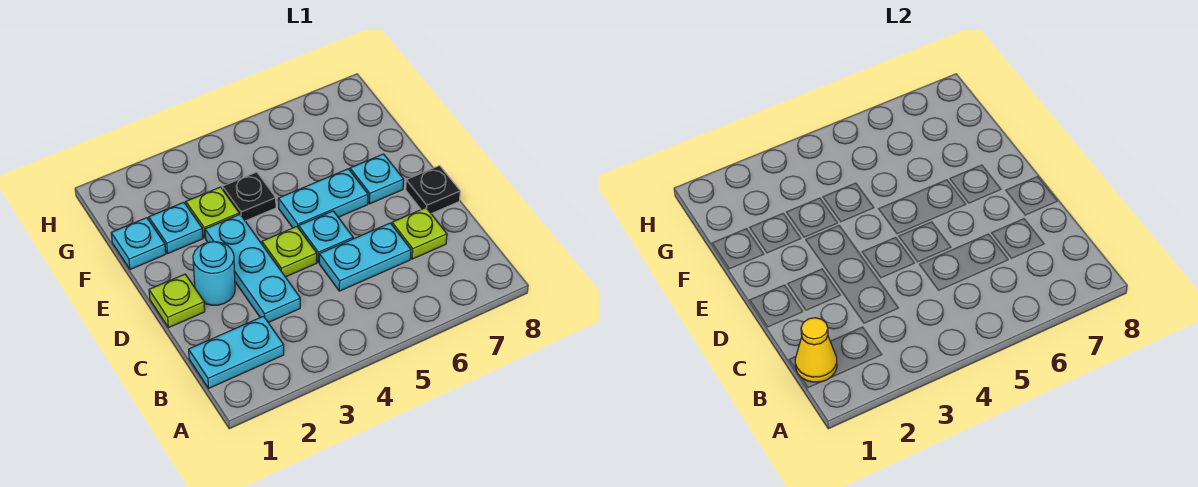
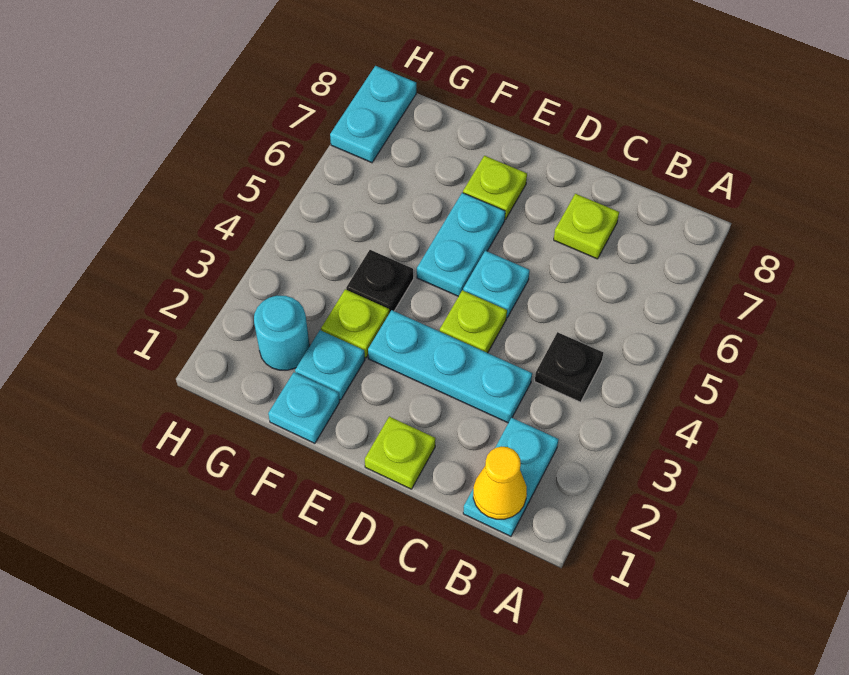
cyan 1x2 plate [319,223,411,291] -> cyan 1x2 plate moved to [330,66,416,163]
cyan 1x1 round brick [193,242,235,305] -> cyan 1x1 round brick moved to [254,296,310,370]
black 1x1 plate [406,166,460,214] -> black 1x1 plate moved to [535,332,603,402]
cyan 1x1 plate [350,154,404,204] -> lime 1x1 plate [463,156,527,220]

